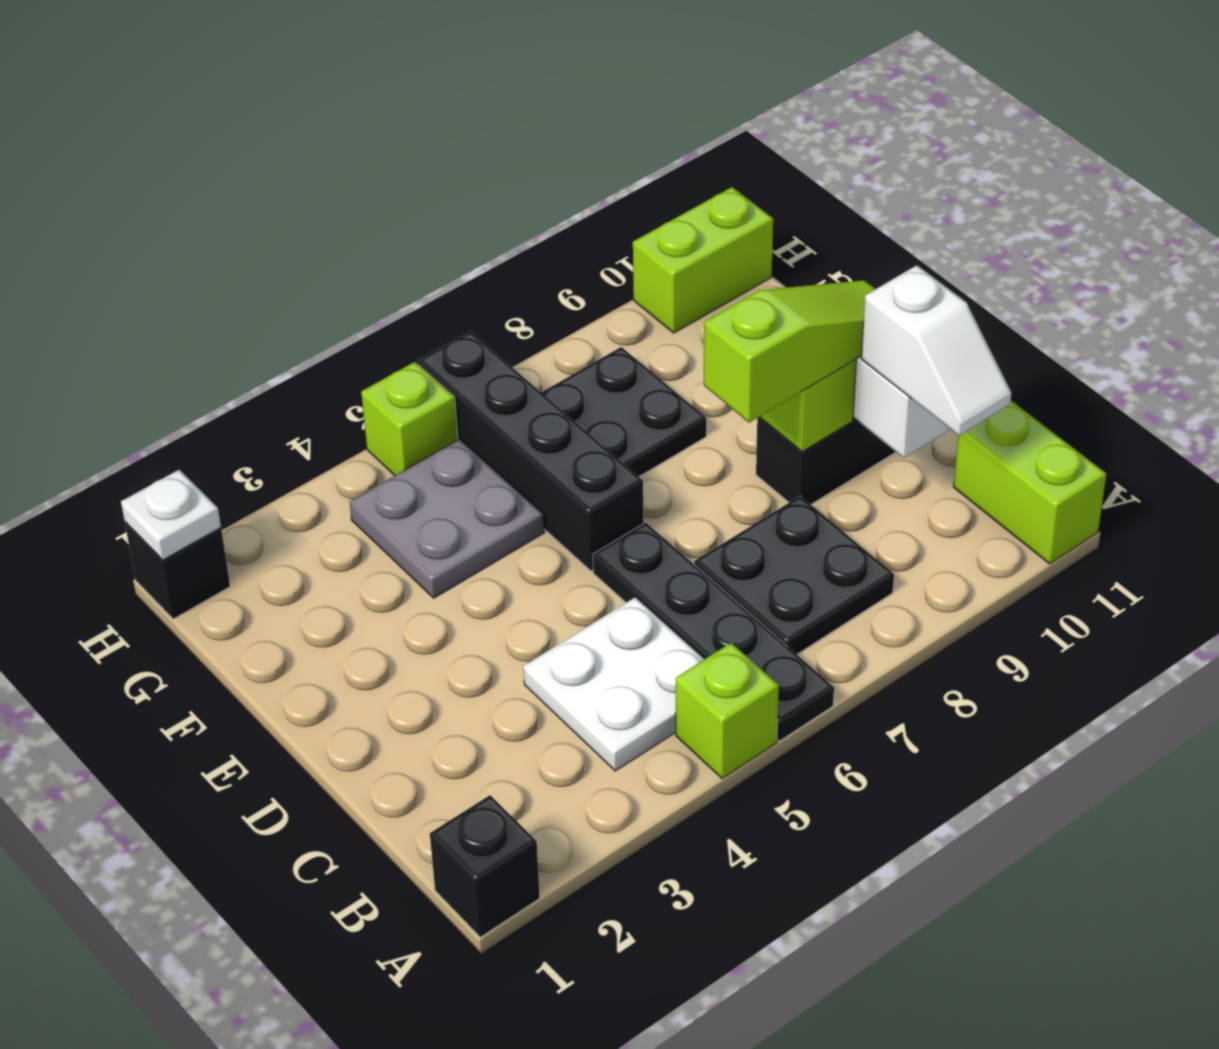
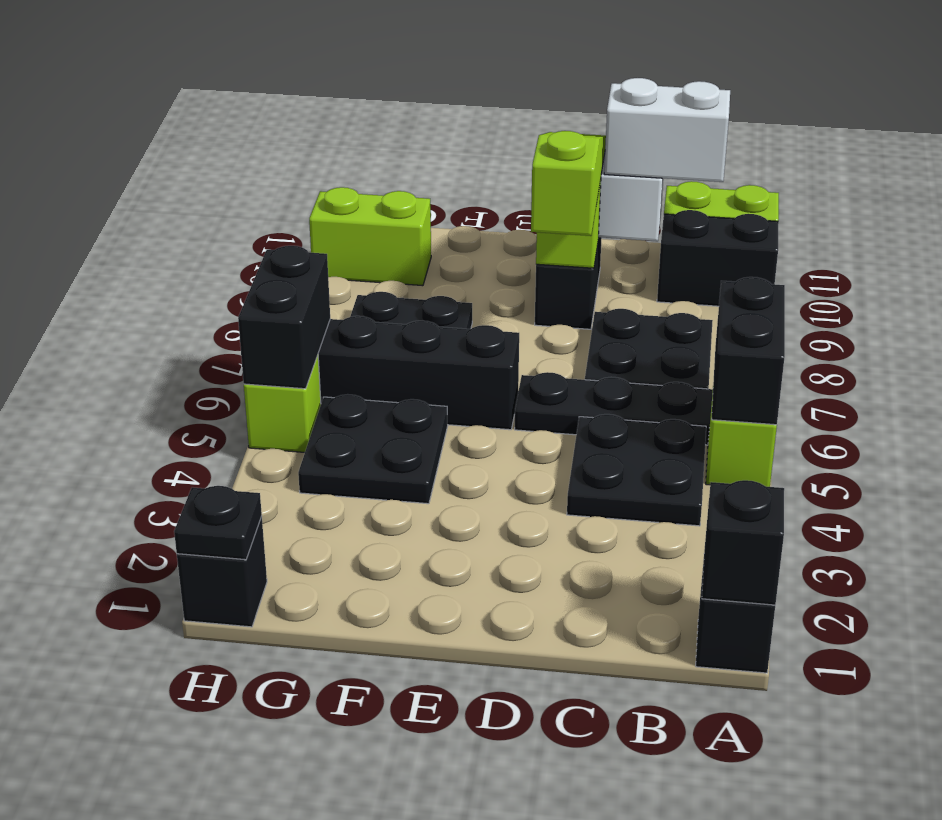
none -> black 1x1 brick [702,480,784,605]
none -> black 1x2 brick [711,277,785,425]
none -> black 1x2 brick [657,210,779,306]
white 2x2 plate [523,597,704,771] -> black 2x2 plate [567,414,706,526]
white 1x2 slope [861,265,1011,436] -> white 1x2 brick [604,78,730,182]
grey 2x2 plate [350,439,544,598] -> black 2x2 plate [298,394,448,504]
white 1x1 plate [121,470,221,560] -> black 1x1 plate [174,486,262,560]
none -> black 1x2 brick [238,246,330,389]
lime 1x2 brick [633,187,773,333] -> lime 1x2 brick turned to [309,187,431,286]

